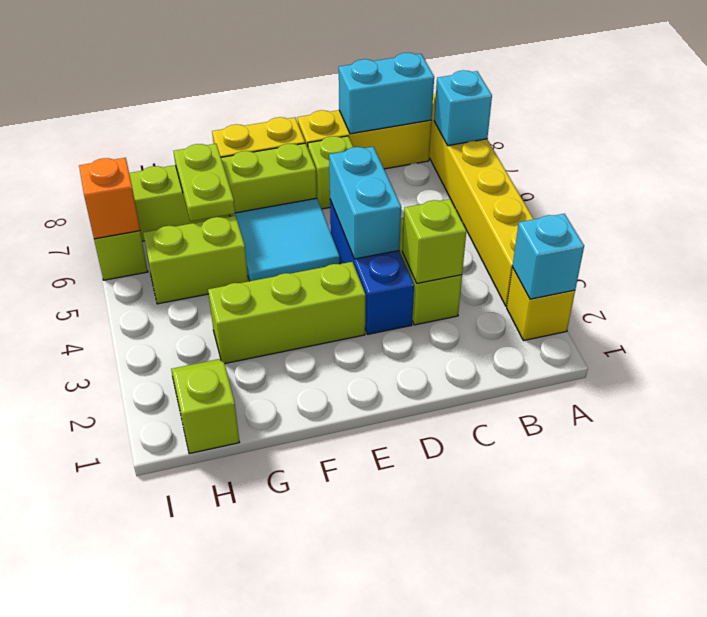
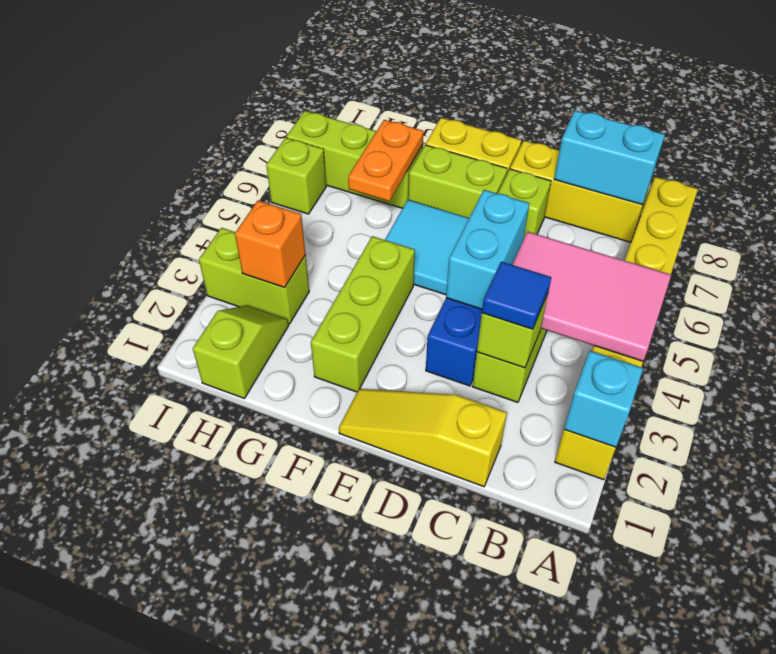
none -> pink 2x3 tile [512,232,671,361]
cyan 1x1 brick [434,70,492,146] -> none
none -> yellow 1x3 slope [339,389,507,487]
none -> blue 1x1 tile [482,262,551,329]
lime 1x3 brick [208,262,366,363] -> lime 1x3 brick turned to [311,236,415,392]
lime 1x2 brick [143,216,248,304] -> lime 1x2 brick moved to [199,228,309,324]
lime 1x2 plate [174,144,235,222] -> orange 1x2 plate [348,120,423,201]
orange 1x1 brick [79,158,140,239] -> orange 1x1 brick moved to [235,201,305,287]

